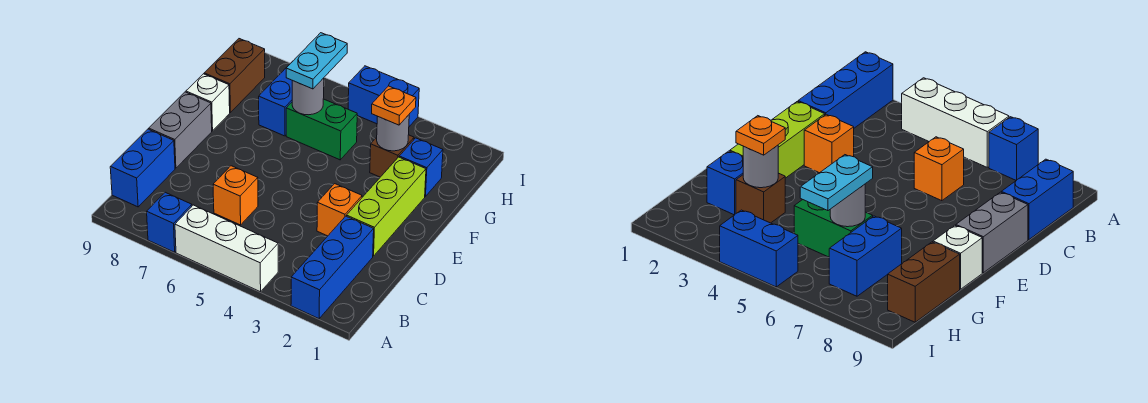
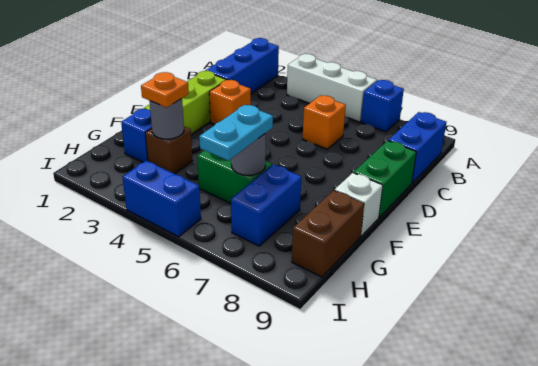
grey 1x2 brick [149,92,212,168] -> green 1x2 brick [354,141,416,217]

